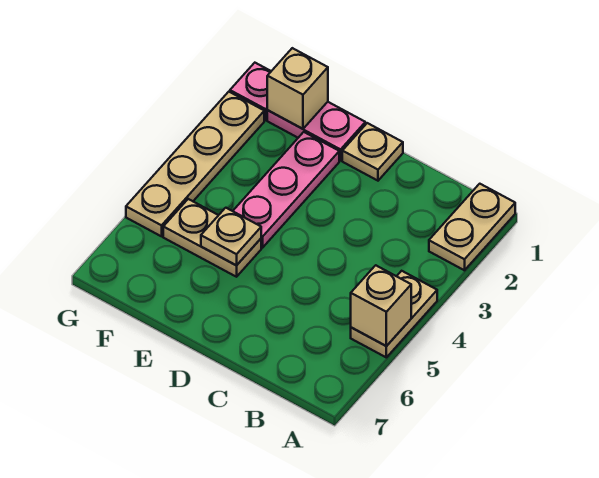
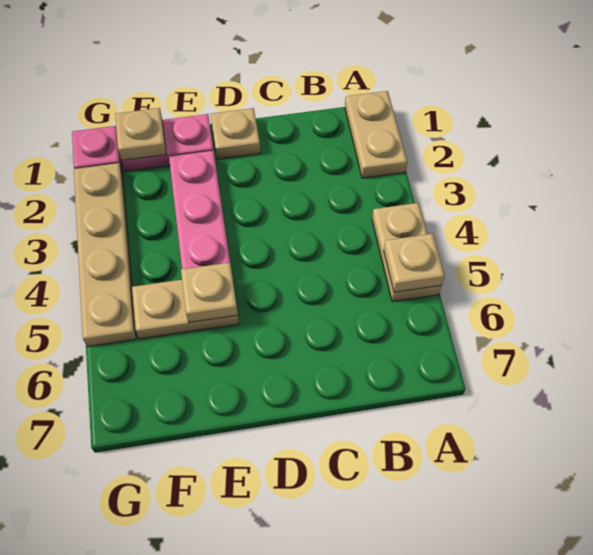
tan 1x1 brick [351,265,411,346] -> tan 1x1 plate [384,234,445,292]
tan 1x1 brick [267,48,328,129] -> tan 1x1 plate [115,108,166,161]

